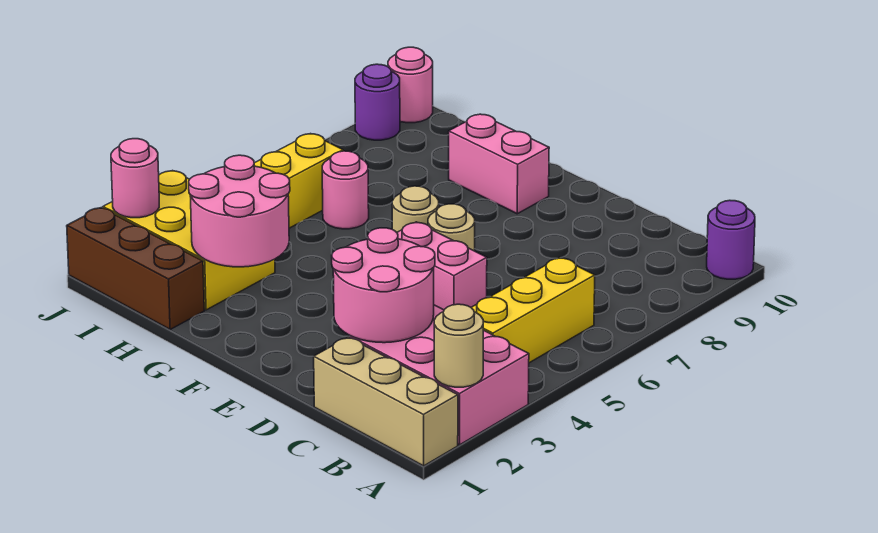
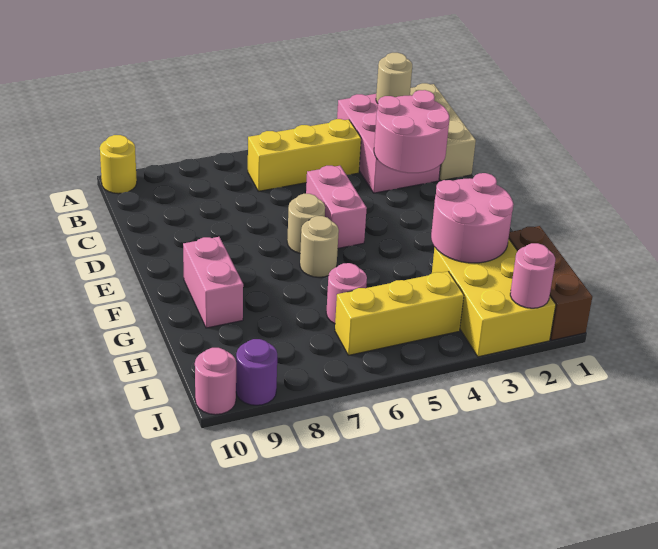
purple 1x1 round brick [707,200,755,279] -> yellow 1x1 round brick [100,135,137,194]

